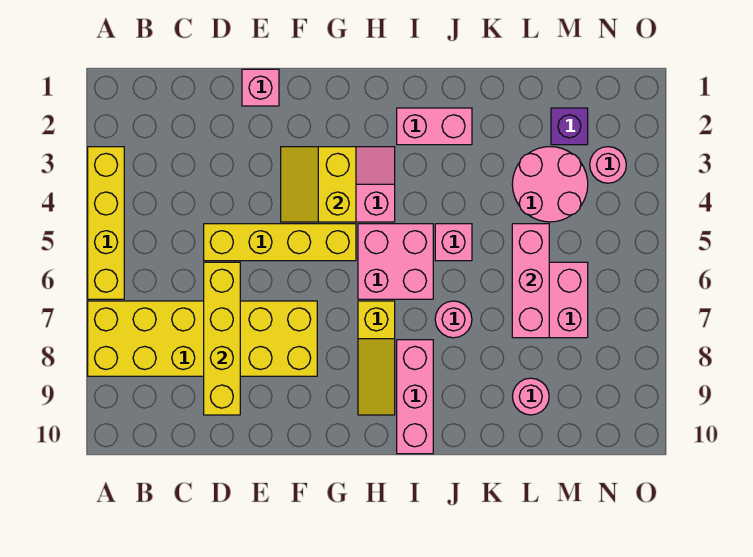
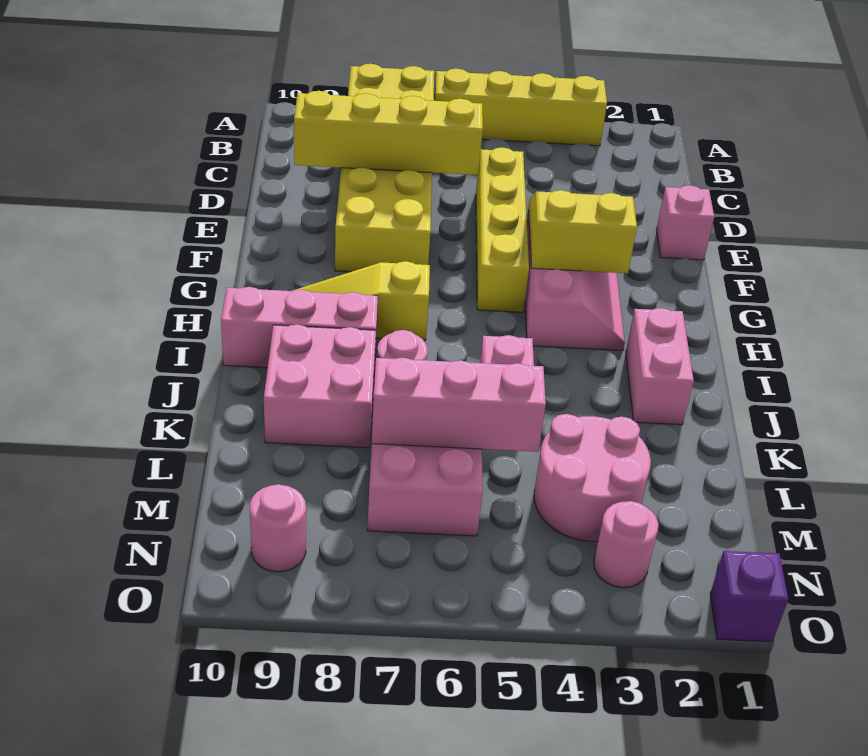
pink 2x2 brick [358,224,433,299] -> pink 2x2 brick moved to [264,324,376,448]
pink 1x1 round brick [512,378,549,415] -> pink 1x1 round brick moved to [250,484,306,572]
purple 1x1 brick [551,108,588,145] -> purple 1x1 brick moved to [710,551,788,642]

